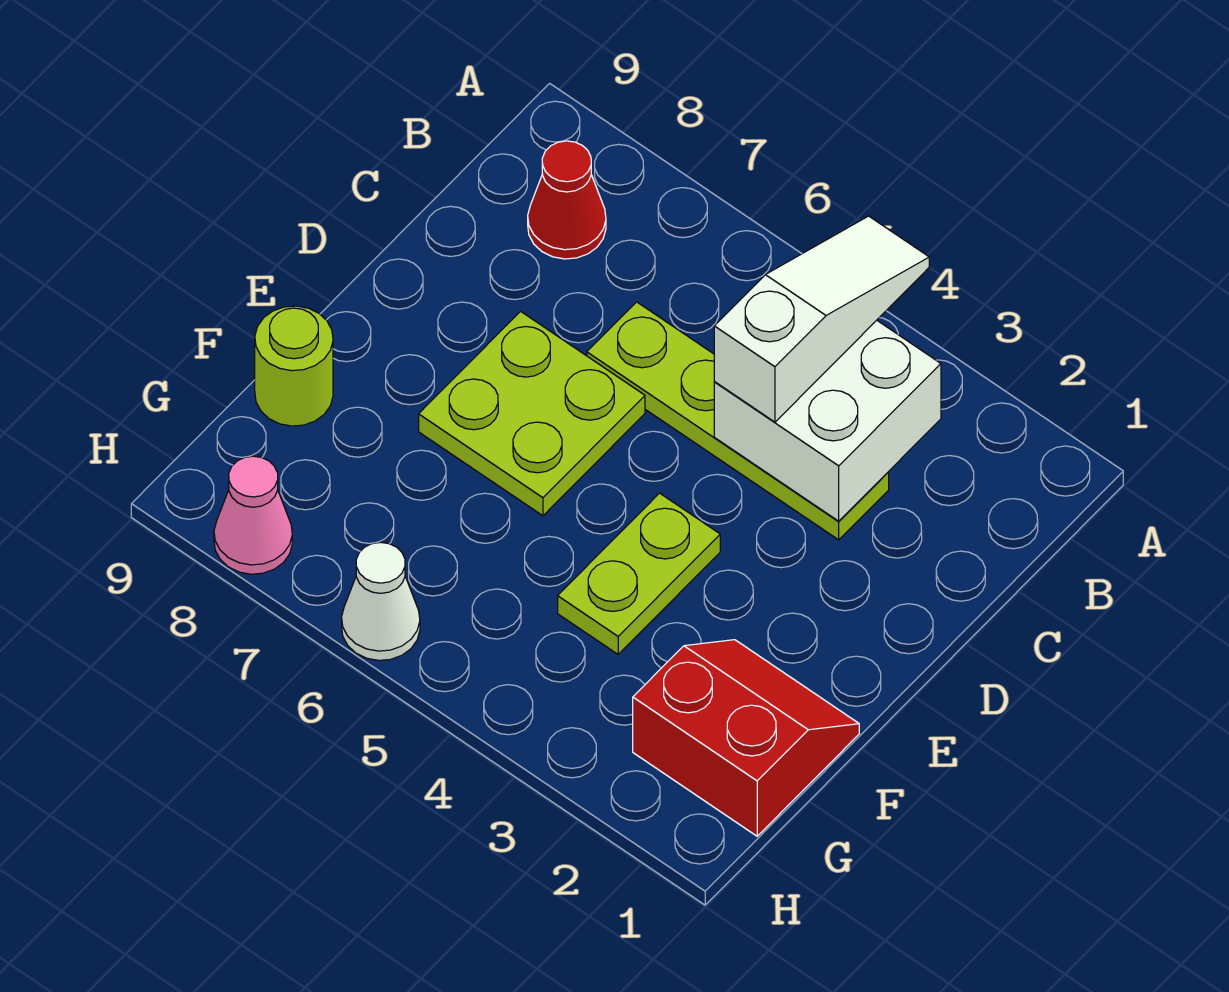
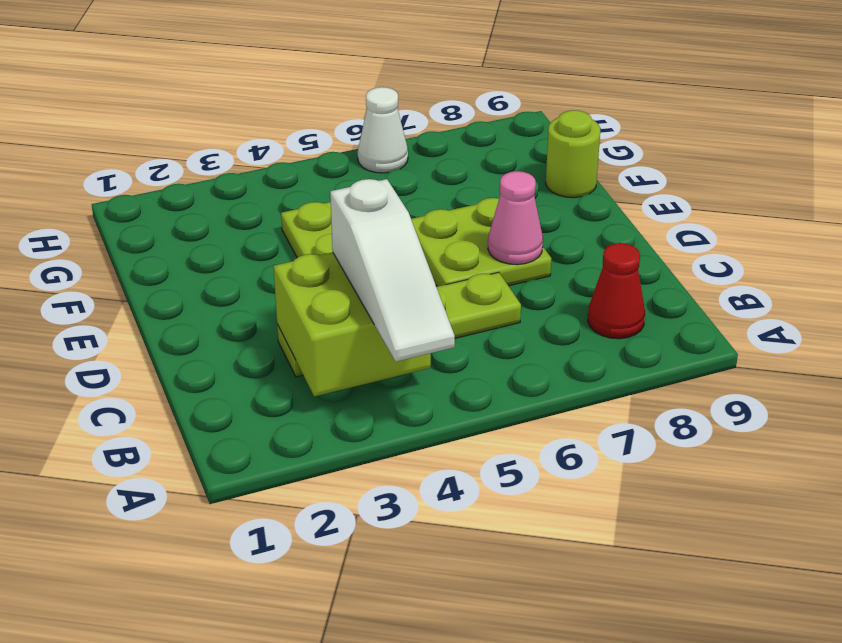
white 2x2 brick [714,320,941,521] -> lime 2x2 brick [273,252,431,396]
red 2x2 slope [633,640,859,836] -> none
pink 1x1 cone [214,456,292,574] -> pink 1x1 cone moved to [488,171,543,265]

